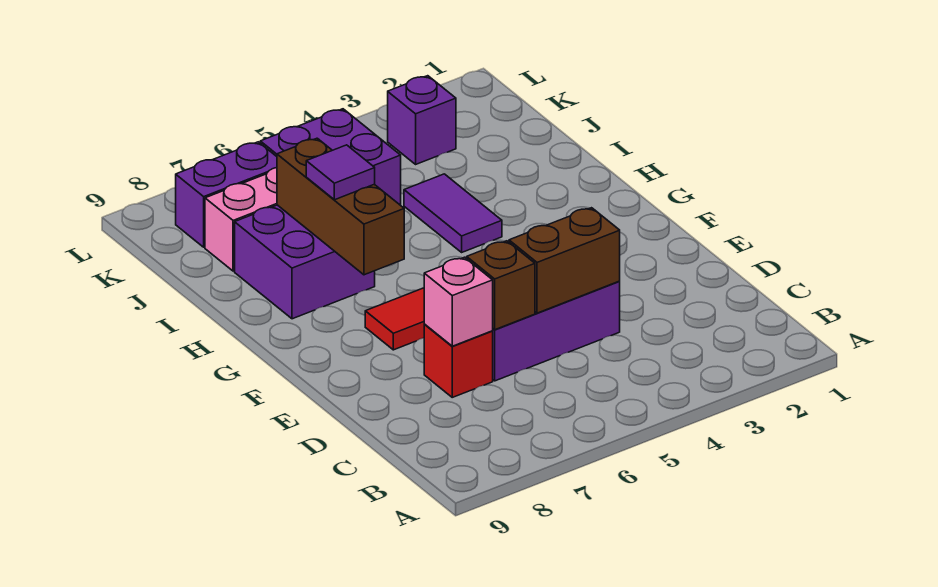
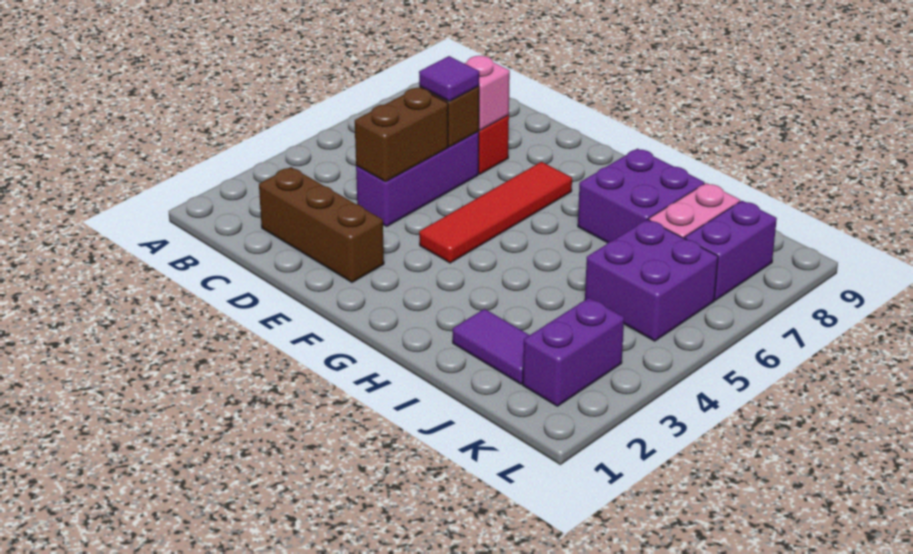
brown 1x3 brick [277,138,404,275] -> brown 1x3 brick moved to [259,167,384,282]
purple 1x2 tile [404,174,502,252] -> purple 1x2 tile moved to [453,309,529,384]
purple 1x1 tile [306,145,375,200] -> purple 1x1 tile moved to [419,56,479,101]
purple 1x1 brick [388,76,456,164] -> purple 1x2 brick [523,298,624,406]

